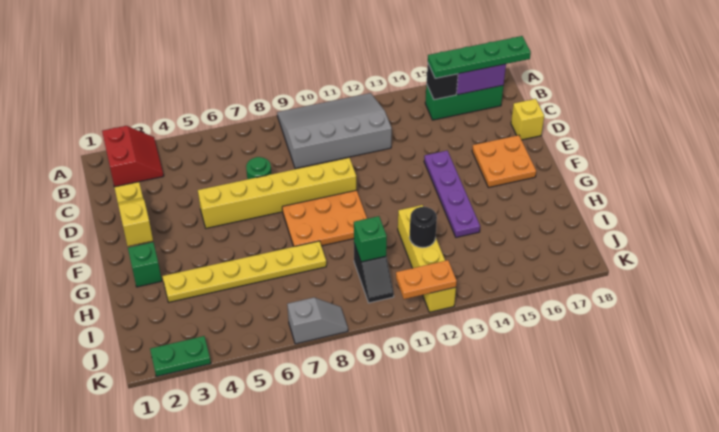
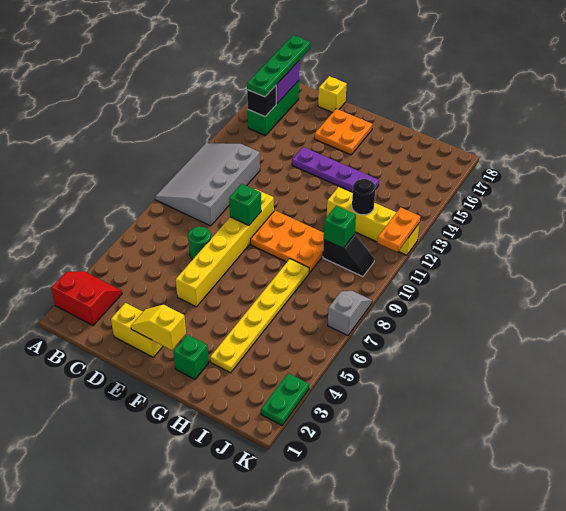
none -> green 1x1 brick [229,184,261,225]
orange 2x3 plate [282,190,367,247] -> orange 2x3 plate turned to [250,211,324,273]

